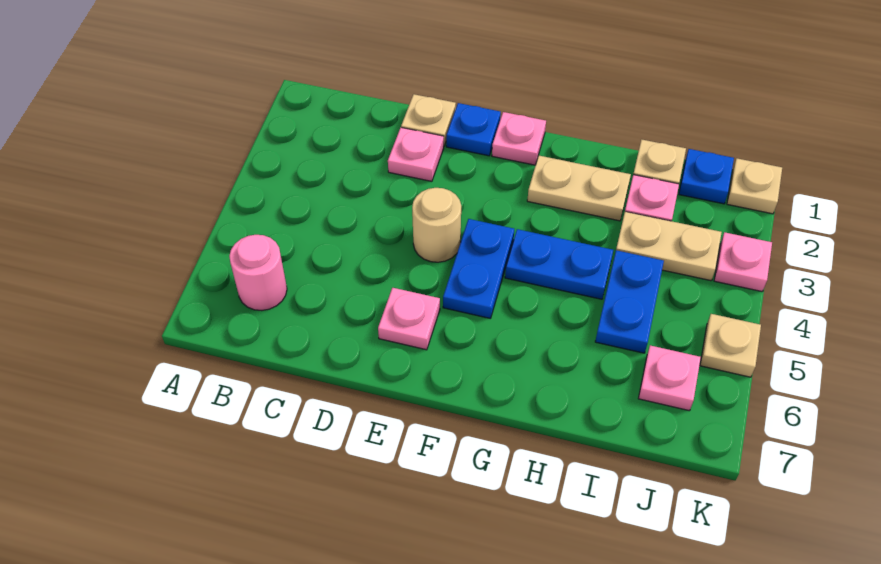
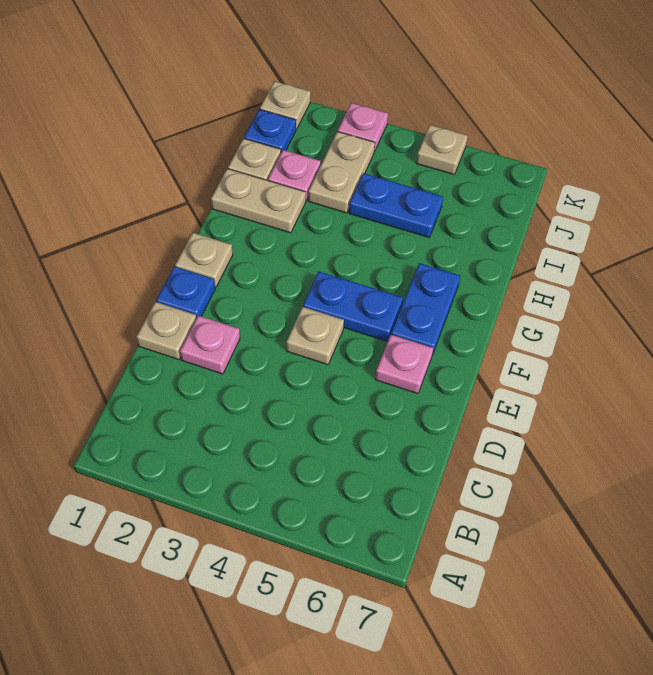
pink 1x1 round brick [229,235,287,311] -> none
tan 1x1 round brick [412,188,461,262] -> tan 1x1 plate [286,307,344,365]
pink 1x1 plate [492,112,546,165] -> tan 1x1 plate [175,233,233,287]
tan 1x2 plate [527,155,631,221] -> tan 1x2 plate turned to [211,169,306,233]
blue 1x2 plate [505,229,613,299] -> blue 1x2 plate moved to [391,263,460,355]
pink 1x1 plate [638,345,701,411] -> none

